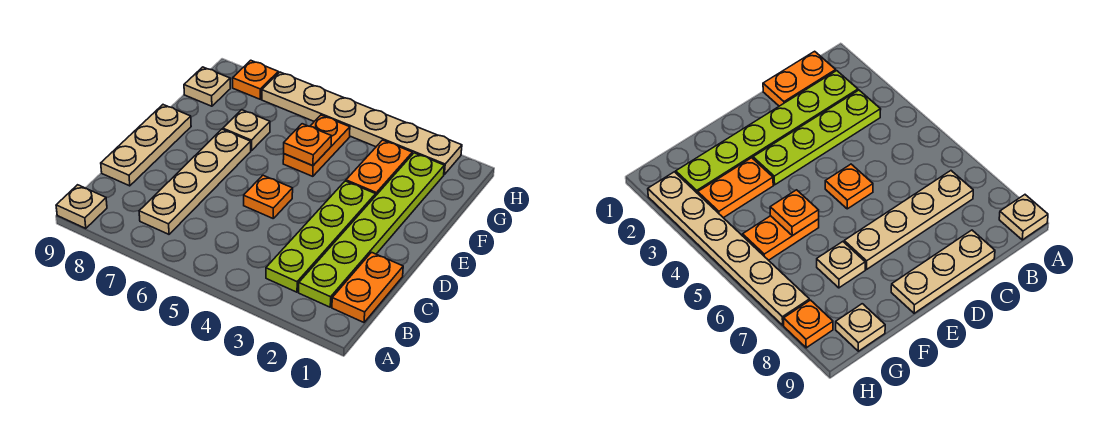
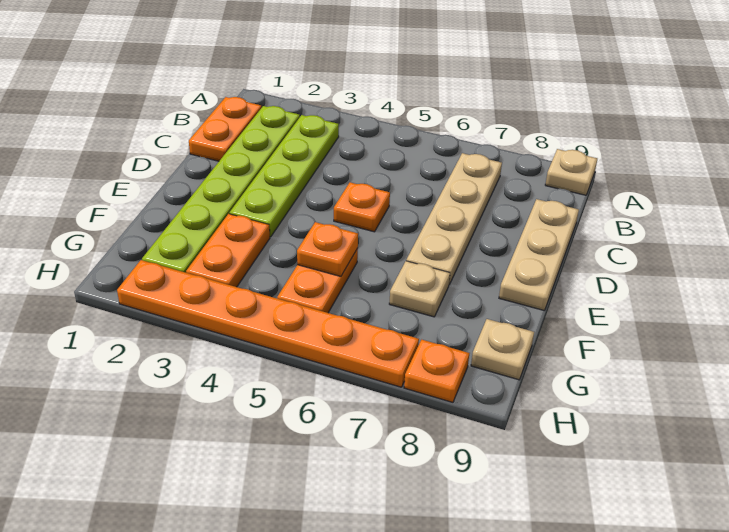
tan 1x6 plate [262,72,462,174] -> orange 1x6 plate [117,260,419,387]

